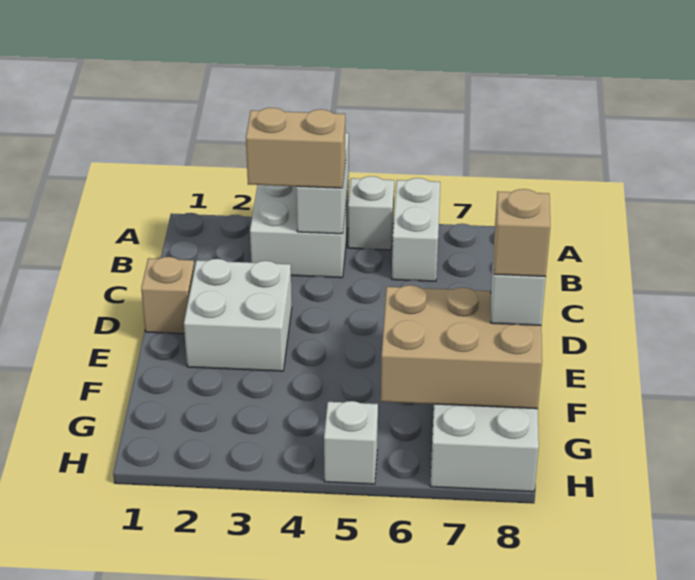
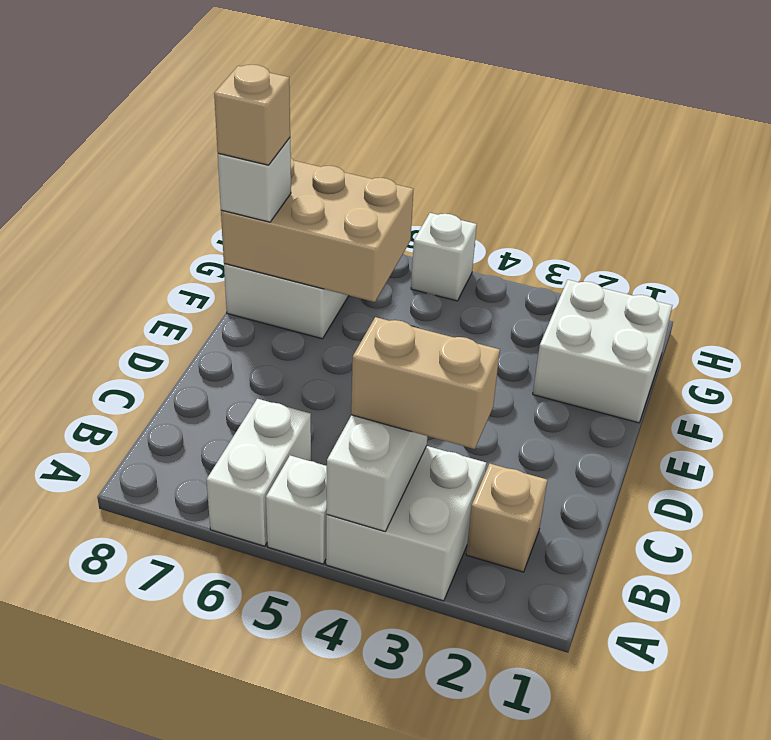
tan 1x1 brick [141,257,195,334] -> tan 1x1 brick moved to [466,464,547,572]
white 2x2 brick [184,259,292,371] -> white 2x2 brick moved to [533,280,672,423]

